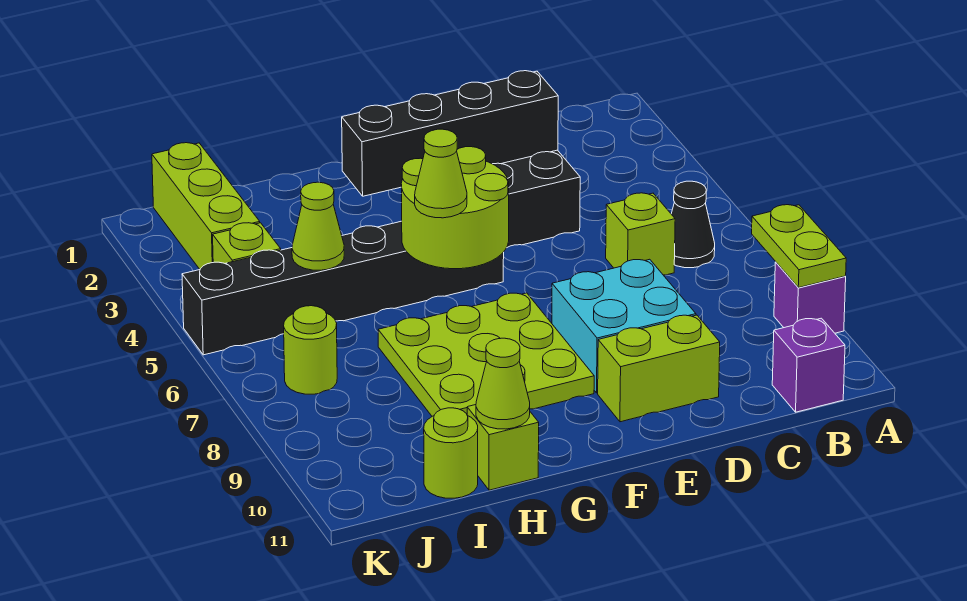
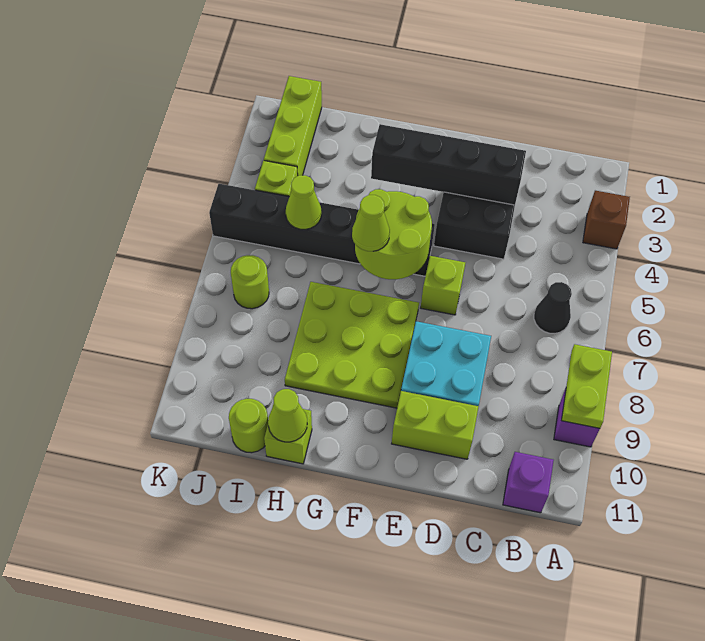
none -> brown 1x1 brick [583,191,630,249]
lime 1x1 brick [606,193,675,275] -> lime 1x1 brick moved to [421,256,465,315]

